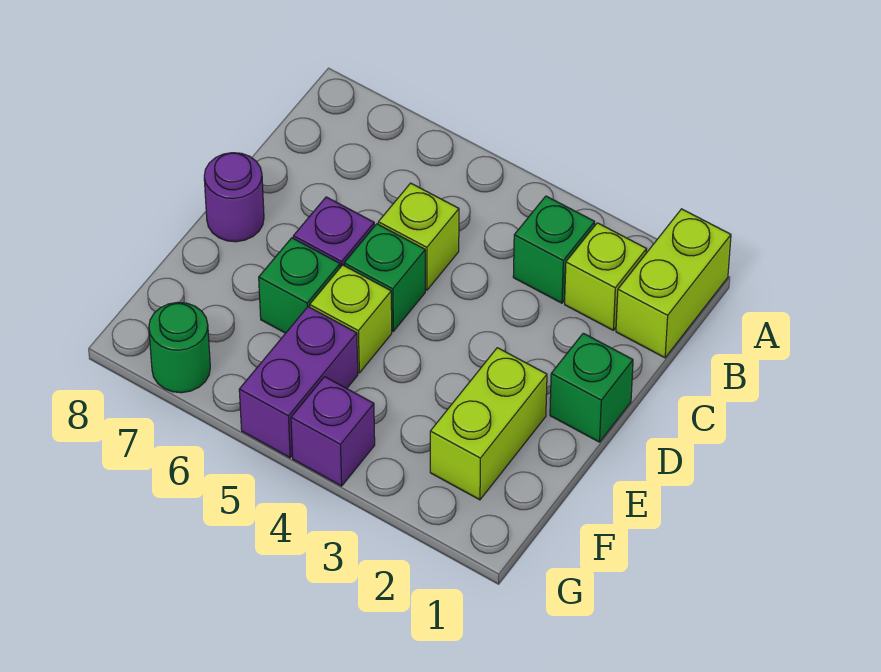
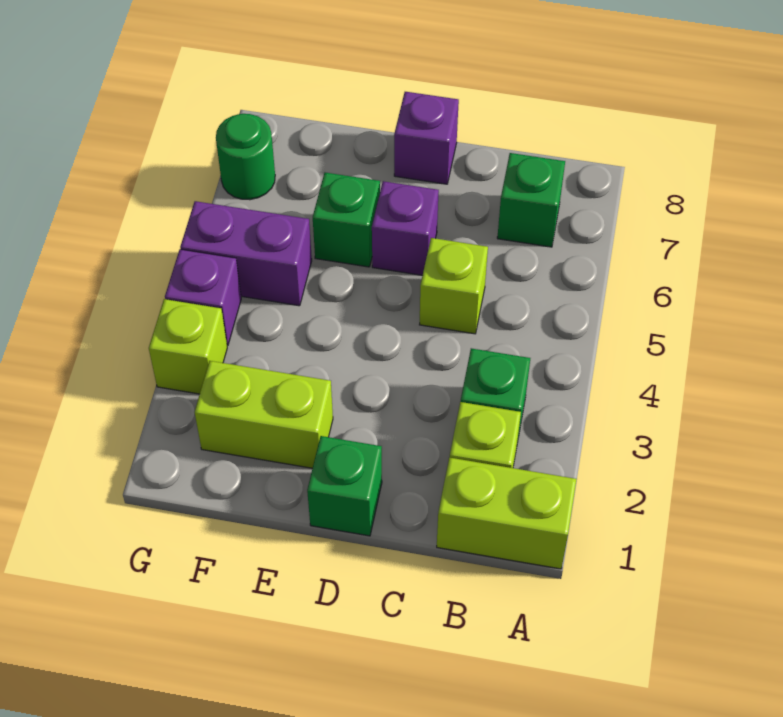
green 1x1 brick [344,224,425,331] -> green 1x1 brick moved to [497,153,565,247]
purple 1x1 round brick [204,153,264,242] -> purple 1x1 brick [394,92,459,184]
lime 1x1 brick [310,265,392,373] -> lime 1x1 brick moved to [149,299,227,394]

